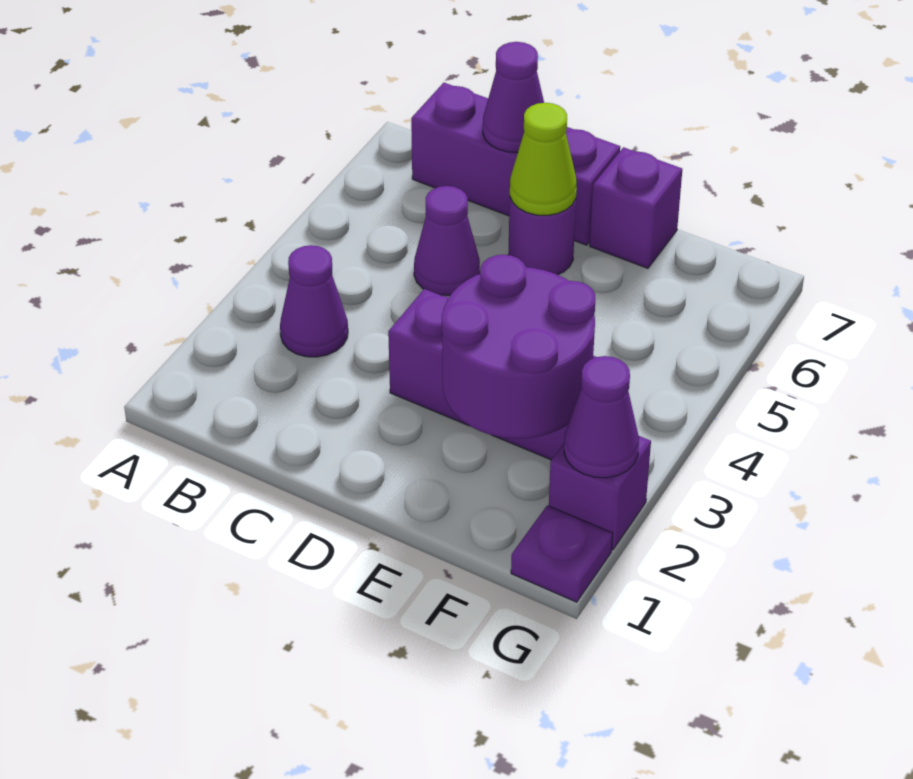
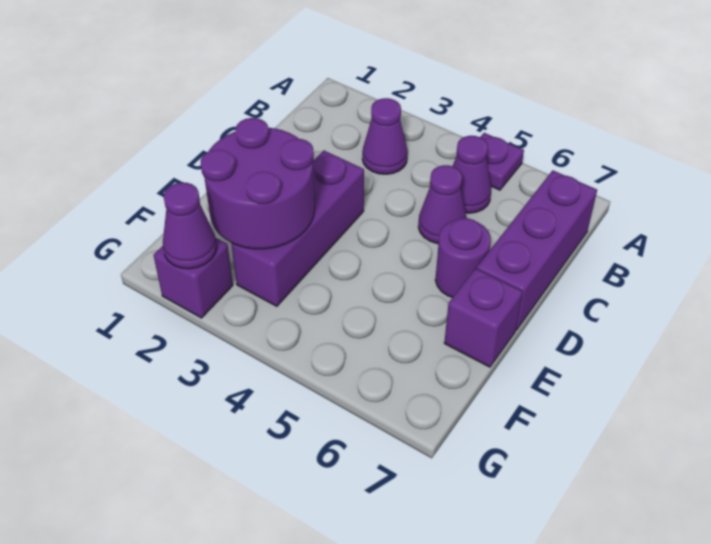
purple 1x1 cone [483,42,544,152] -> purple 1x1 cone moved to [453,136,491,213]
lime 1x1 cone [510,103,577,215] -> none
purple 1x1 plate [511,505,613,602] -> purple 1x1 plate moved to [481,133,524,190]

